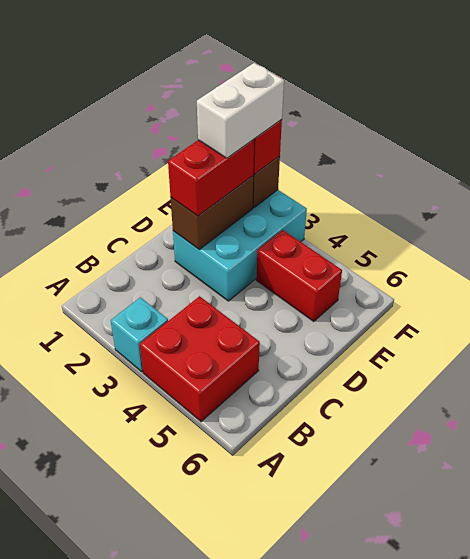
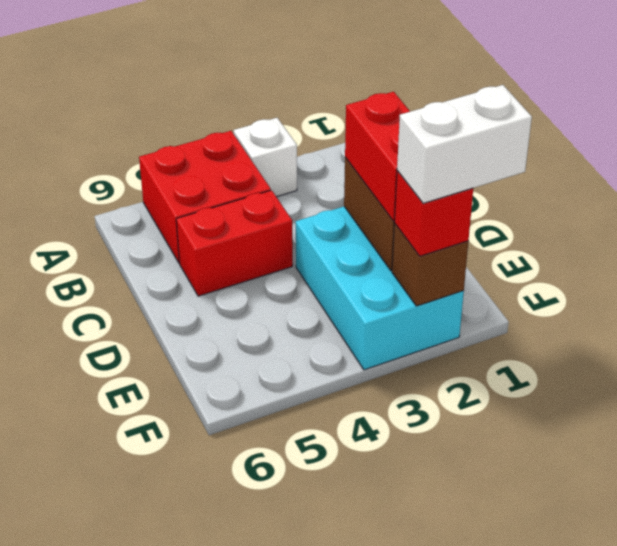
cyan 1x1 brick [111,297,168,372] -> white 1x1 brick [234,118,297,197]
white 1x2 brick [197,63,284,158] -> white 1x2 brick turned to [397,85,532,203]
red 1x2 brick [256,230,342,322] -> red 1x2 brick moved to [176,190,293,296]

